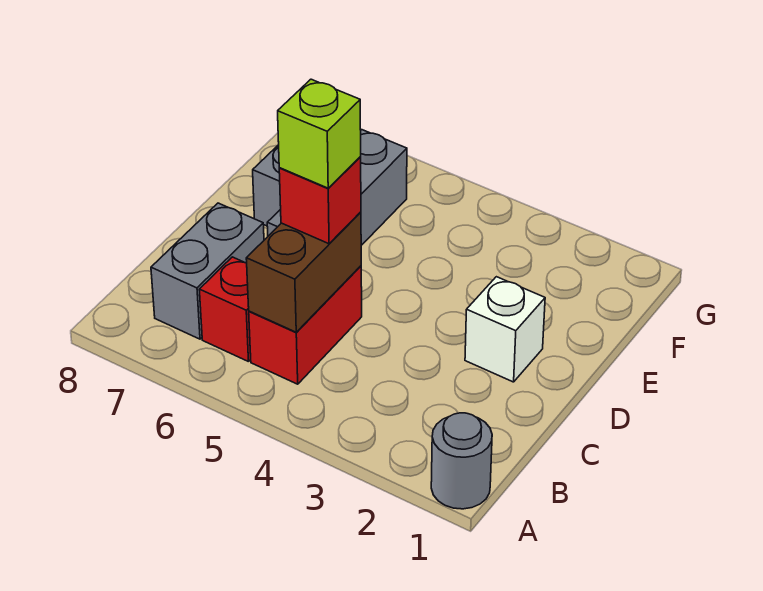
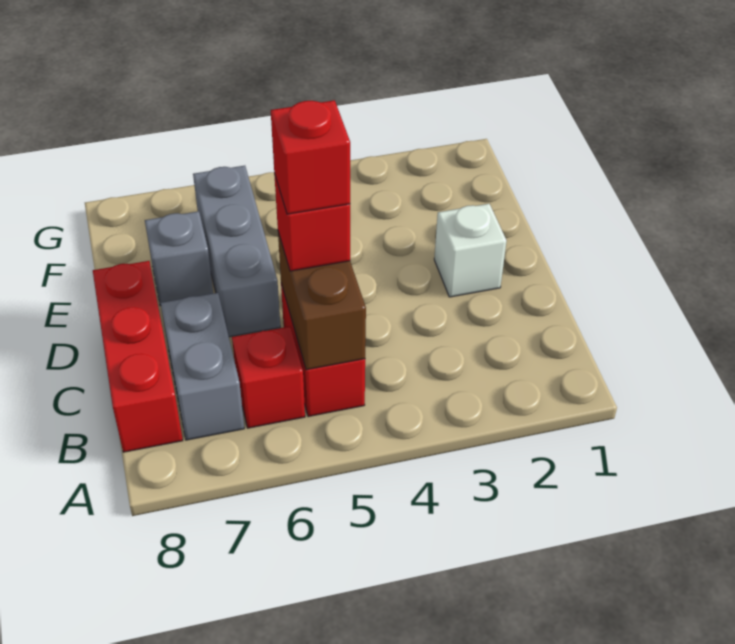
grey 1x1 round brick [431,413,492,509] -> none
none -> red 1x3 brick [93,261,183,452]
lime 1x1 brick [278,79,361,188] -> red 1x1 brick [271,100,350,214]

